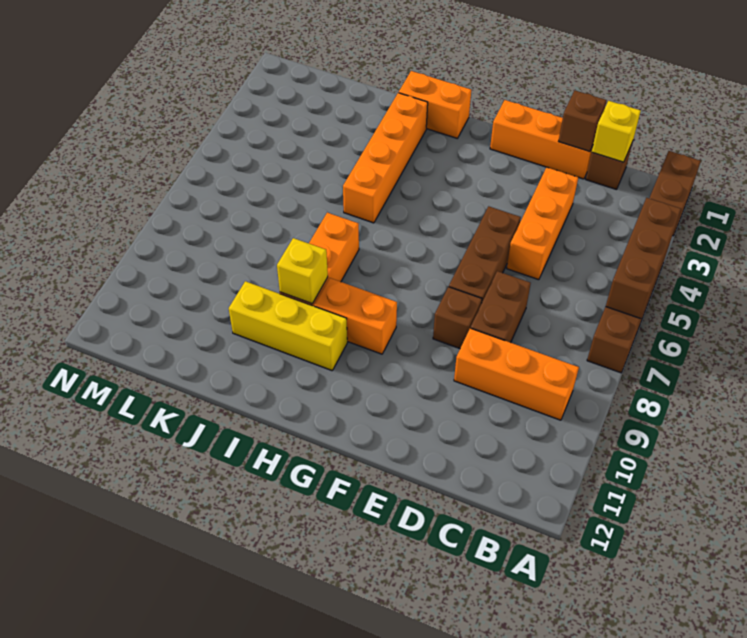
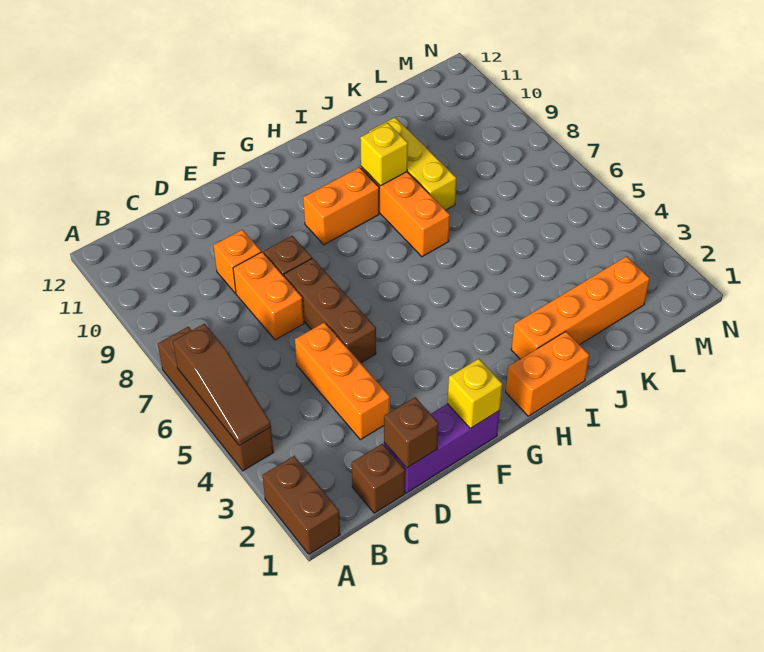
brown 1x3 brick [606,198,681,319] -> brown 1x3 slope [173,324,271,446]
orange 1x3 brick [454,328,579,420] -> orange 1x1 brick [213,230,261,293]
yellow 1x1 brick [592,101,641,162] -> yellow 1x1 brick moved to [447,359,502,429]
orange 1x3 brick [490,100,593,179] -> purple 1x3 brick [384,404,500,493]
brown 1x2 brick [471,271,531,343] -> orange 1x2 brick [233,252,304,340]
yellow 1x3 brick [229,281,347,371] -> yellow 1x3 brick turned to [369,118,456,210]
orange 1x4 brick [343,93,428,223] -> orange 1x4 brick turned to [511,256,650,359]

